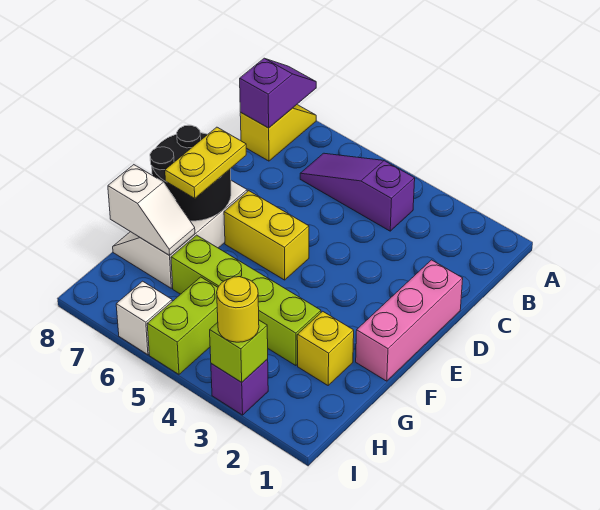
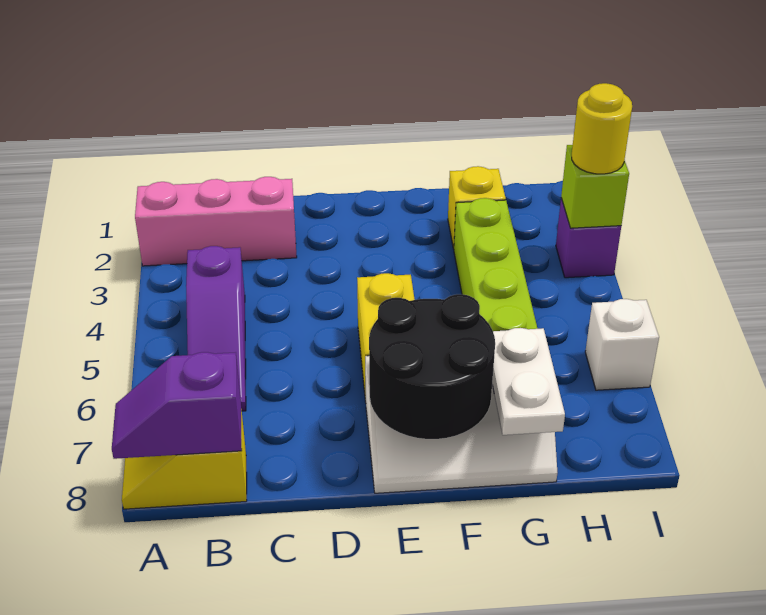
pink 1x3 brick [356,260,463,381] -> pink 1x3 brick moved to [135,177,297,266]
yellow 1x2 plate [165,127,246,198] -> none
white 1x2 slope [108,165,195,256] -> white 1x2 plate [492,328,565,435]
lime 1x2 brick [147,277,218,374] -> none

